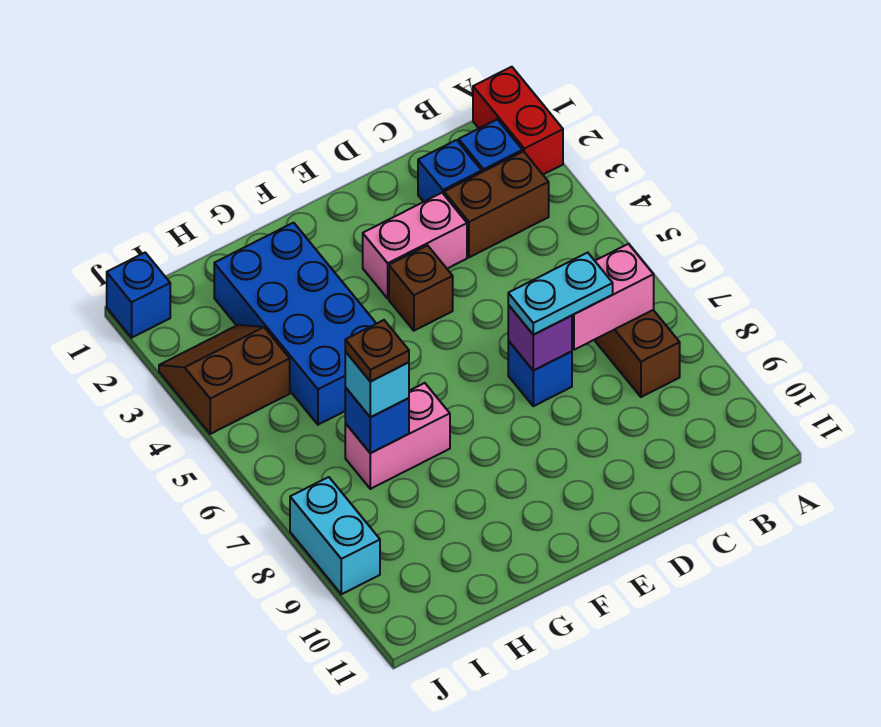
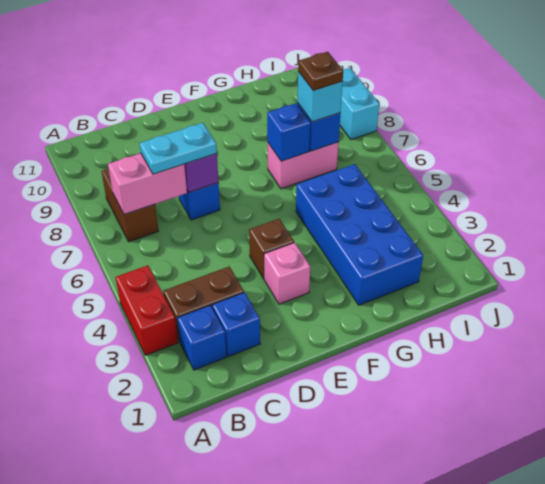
red 1x2 brick [473,67,563,175] -> red 1x2 brick moved to [115,265,178,355]
pink 1x2 brick [363,193,467,298] -> pink 1x1 brick [264,243,310,304]
brown 2x2 slope [159,325,290,434] -> none
blue 1x1 brick [107,253,170,338] -> blue 1x1 brick moved to [267,103,310,161]

